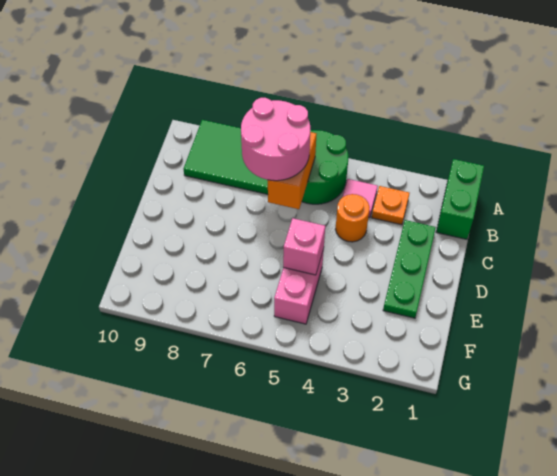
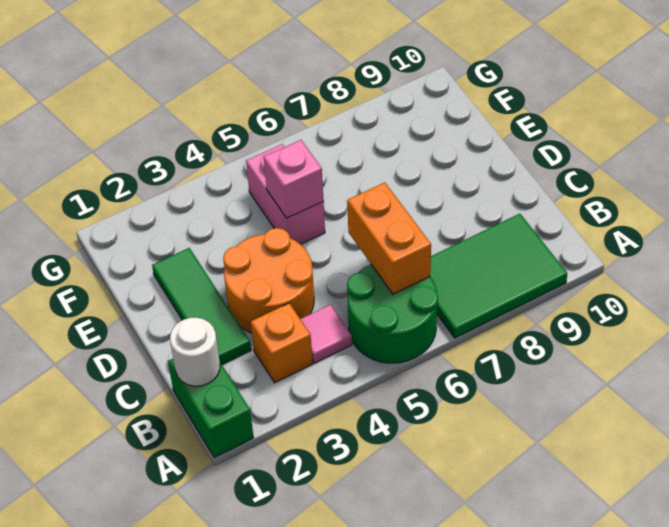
none -> white 1x1 round brick [170,317,220,386]
orange 1x1 plate [372,186,410,225] -> orange 1x1 brick [251,303,313,383]
pink 2x2 round brick [241,98,310,181] -> none
green 1x3 plate [383,220,436,318] -> green 1x3 tile [152,248,251,365]
orange 1x1 round brick [336,194,370,242] -> orange 2x2 round brick [223,228,314,333]

